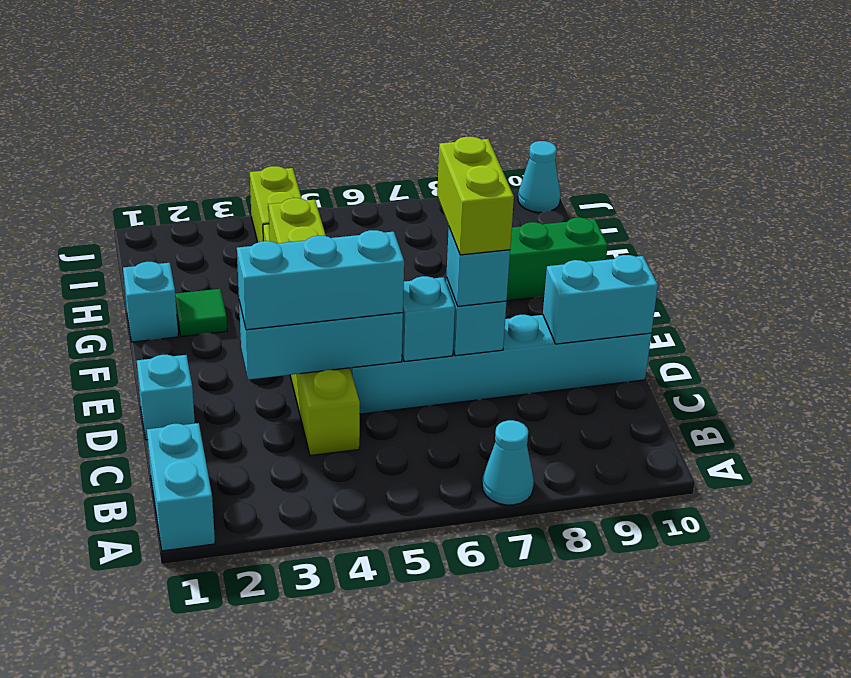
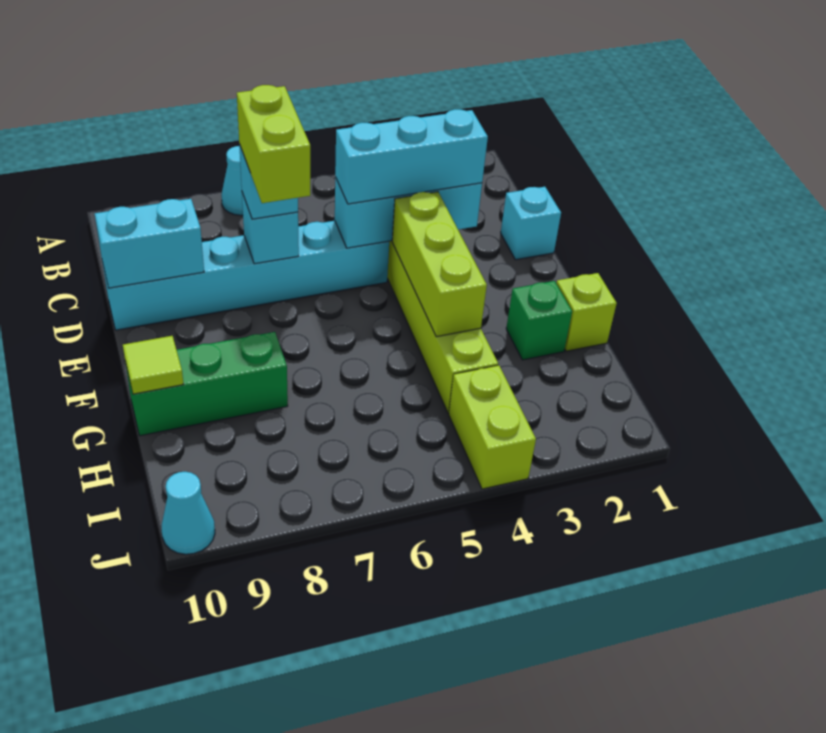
cyan 1x2 brick [147,423,215,551] -> none
cyan 1x1 brick [402,276,455,362] -> none
cyan 1x1 brick [123,262,178,342] -> lime 1x1 brick [556,273,617,351]
green 1x1 tile [175,289,227,337] -> green 1x1 brick [506,281,572,360]
none -> lime 1x1 tile [123,336,183,394]

